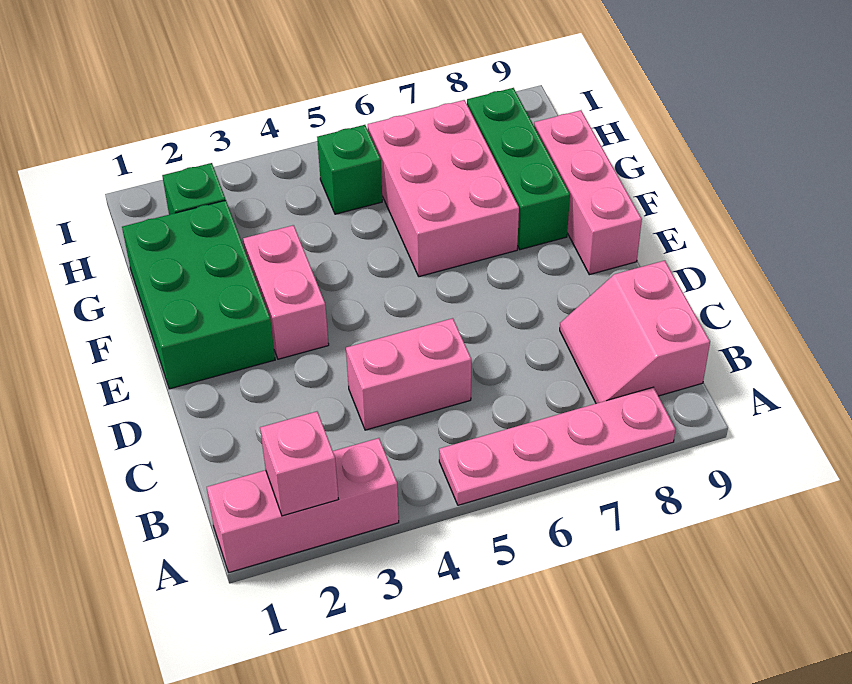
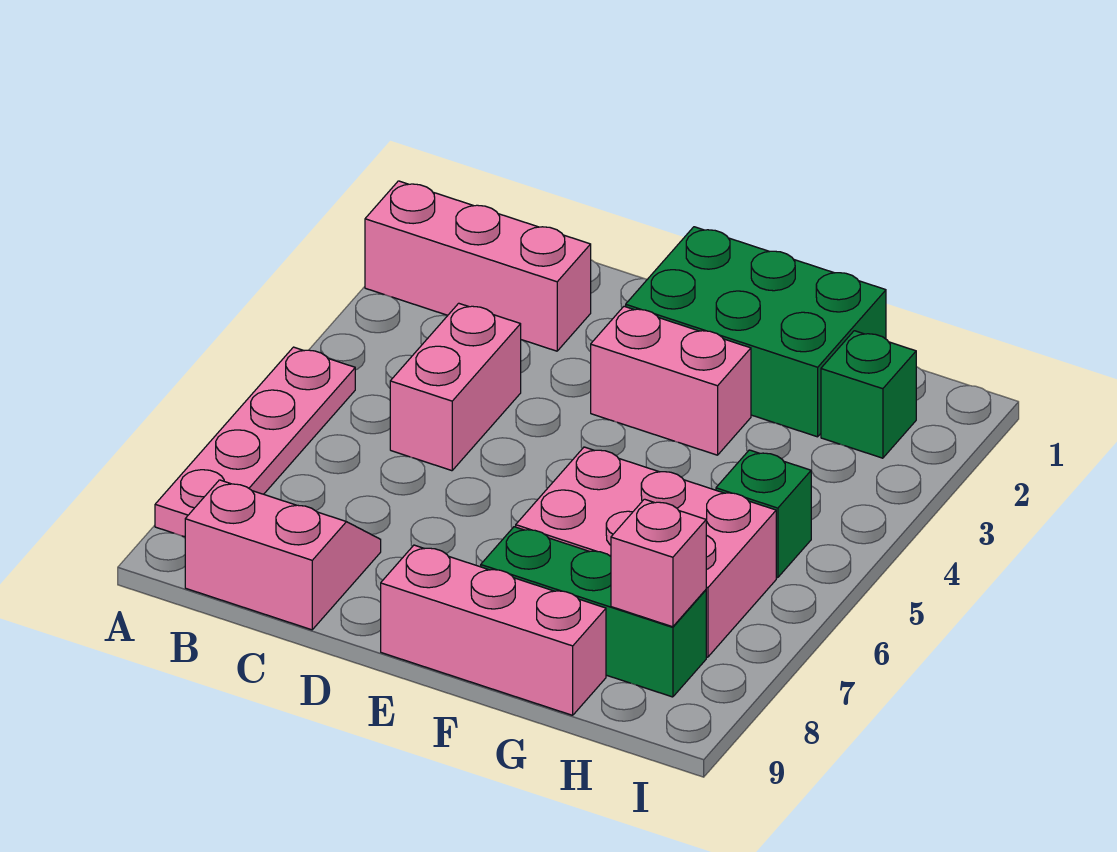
pink 1x3 brick [207,438,399,572] -> pink 1x3 brick turned to [365,181,591,351]
pink 1x1 brick [260,412,338,516] -> pink 1x1 brick moved to [611,499,706,627]

